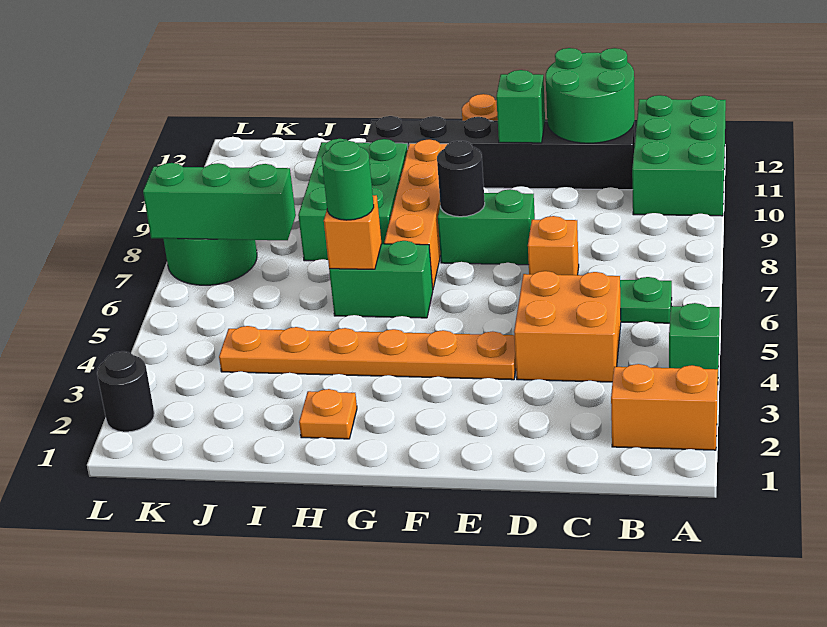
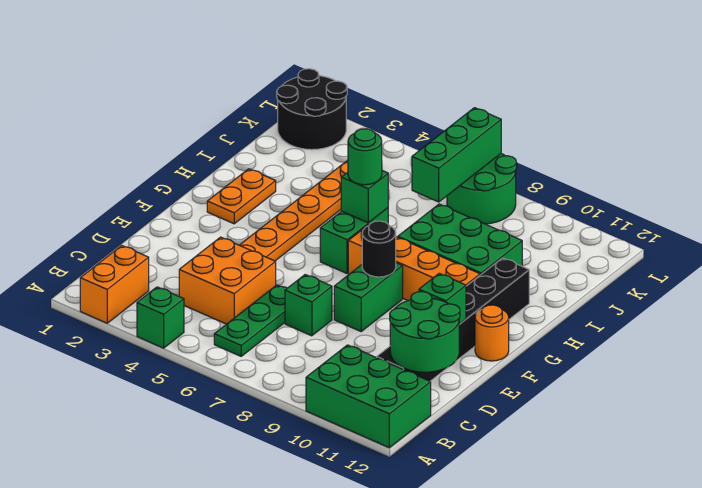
orange 1x1 brick [528,216,579,275] -> green 1x1 brick [285,275,332,336]
orange 1x1 plate [299,389,357,439] -> orange 1x2 plate [207,169,276,224]
orange 1x1 brick [324,195,381,269] -> green 1x1 brick [341,171,388,223]
black 1x1 round brick [97,351,154,432] -> black 2x2 round brick [277,69,347,150]

